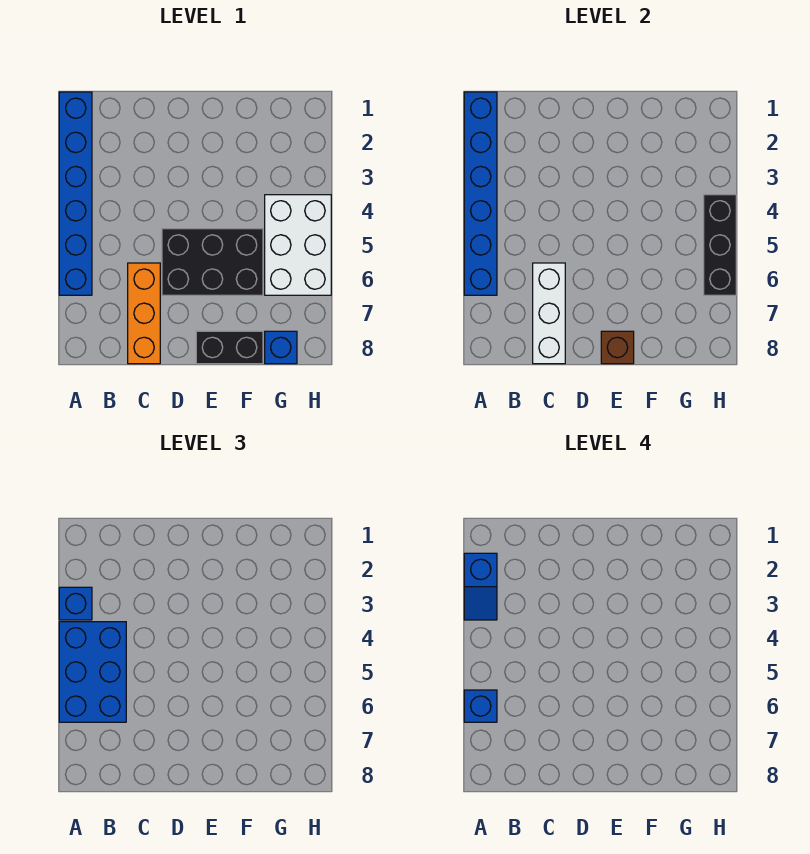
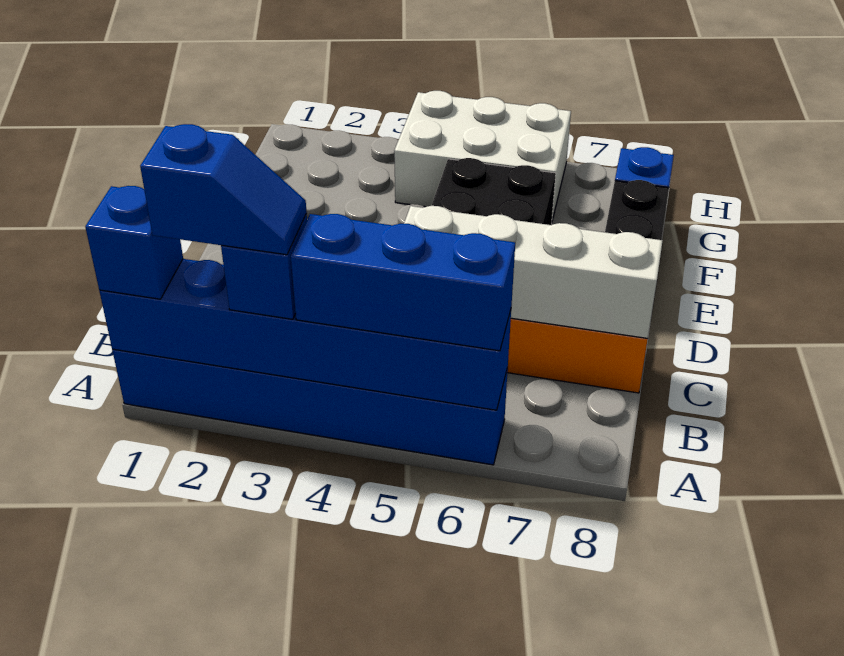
blue 2x3 brick [59,622,126,722] -> blue 1x3 brick [291,214,515,351]
blue 1x1 brick [464,690,497,722] -> blue 1x1 brick moved to [85,186,183,299]
white 1x3 brick [533,263,565,364] -> white 1x4 brick [404,206,663,338]
brown 1x1 brick [601,331,634,364] -> none
black 1x3 brick [704,195,736,295] -> none

